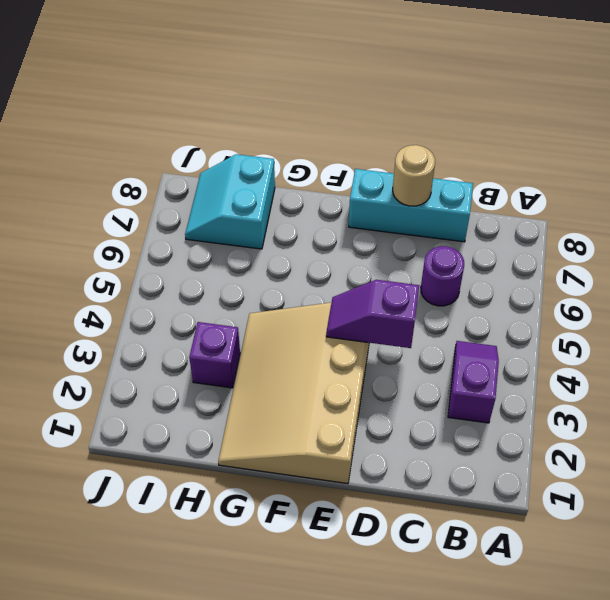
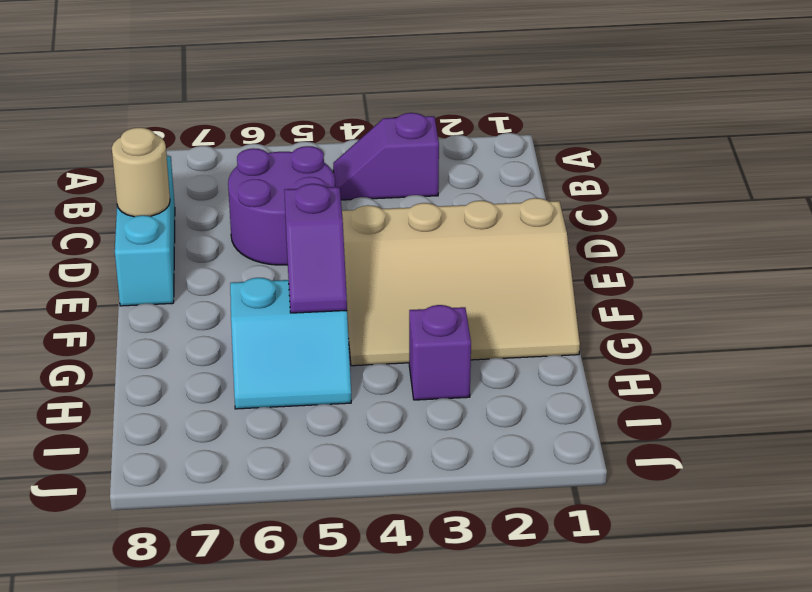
purple 1x1 round brick [421,246,464,306] -> purple 2x2 round brick [228,146,335,265]
purple 1x2 slope [326,280,419,348] -> purple 1x2 slope moved to [284,184,347,313]
cyan 2x2 slope [185,154,275,249] -> cyan 2x2 slope moved to [230,278,351,409]

